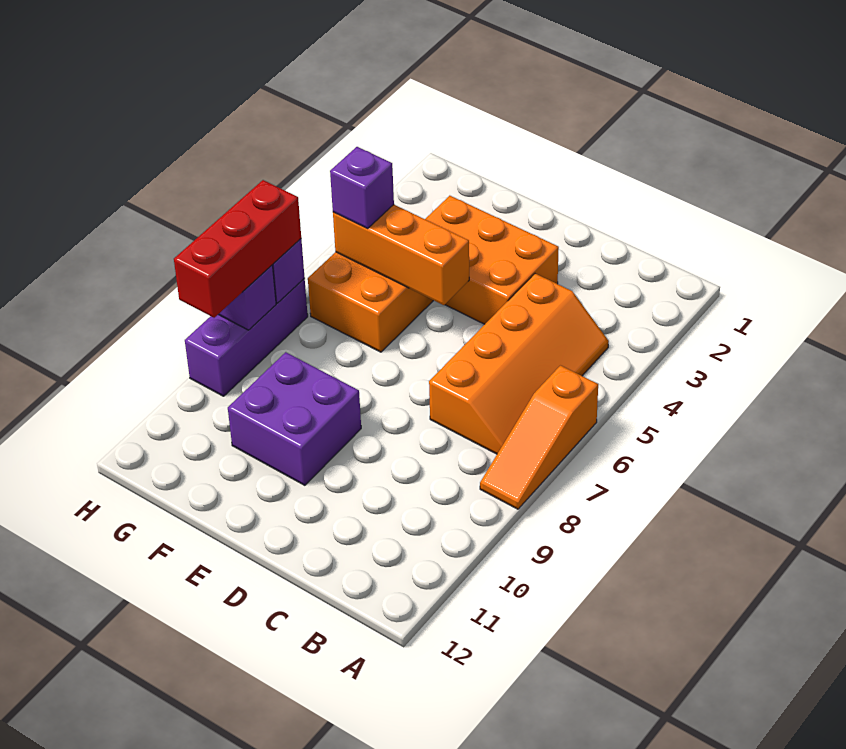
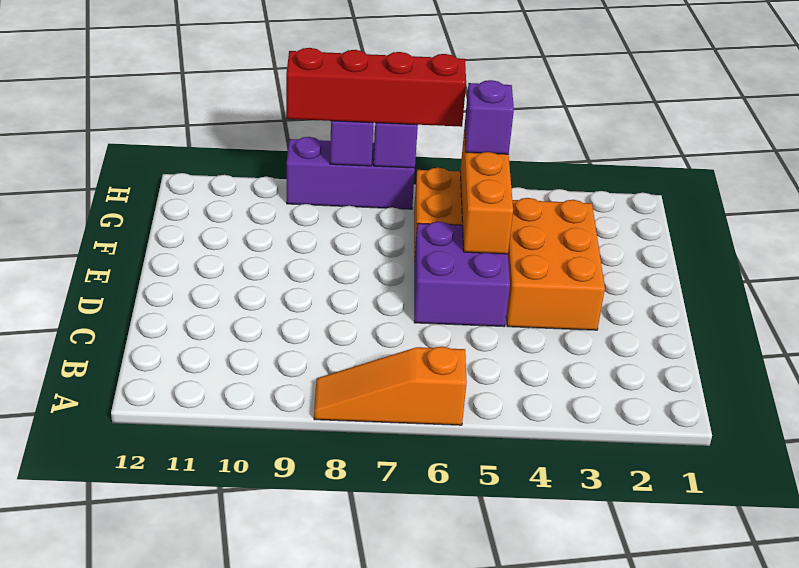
orange 2x4 slope [429,274,609,454] -> none
purple 2x2 brick [228,352,361,485] -> purple 2x2 brick moved to [414,222,510,327]
red 1x3 brick [174,180,301,318] -> red 1x4 brick [286,48,466,127]

